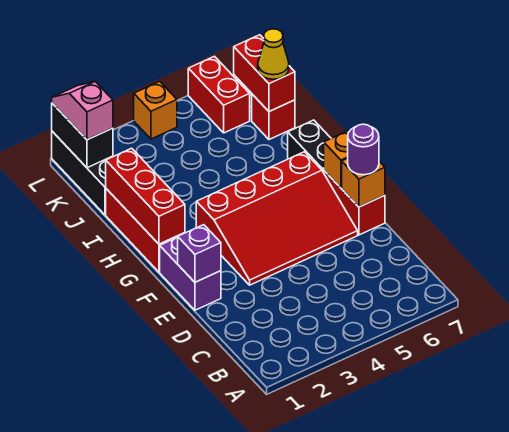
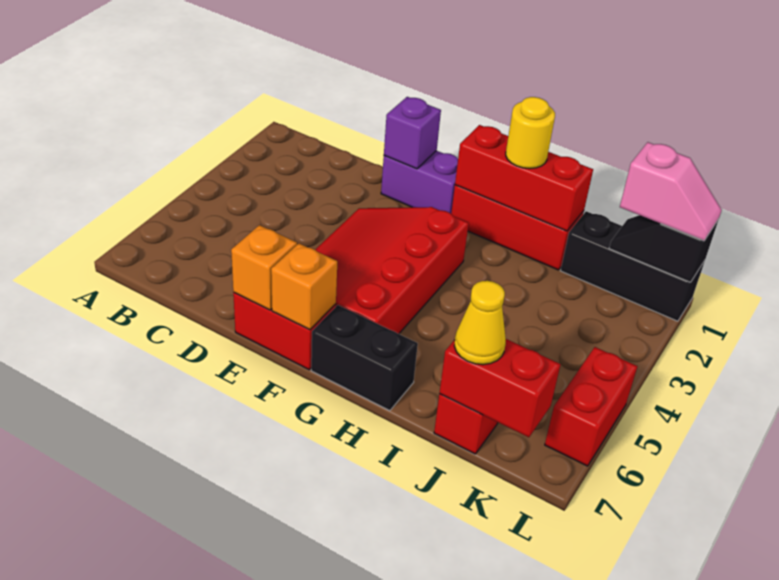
purple 1x1 round brick [348,124,379,175] -> none
none -> yellow 1x1 round brick [506,97,555,169]
black 1x2 brick [52,103,113,168] -> black 1x2 slope [609,215,719,282]
red 1x2 brick [188,56,250,133] -> red 1x2 brick turned to [545,347,637,466]
orange 1x1 brick [134,81,177,139] -> none

